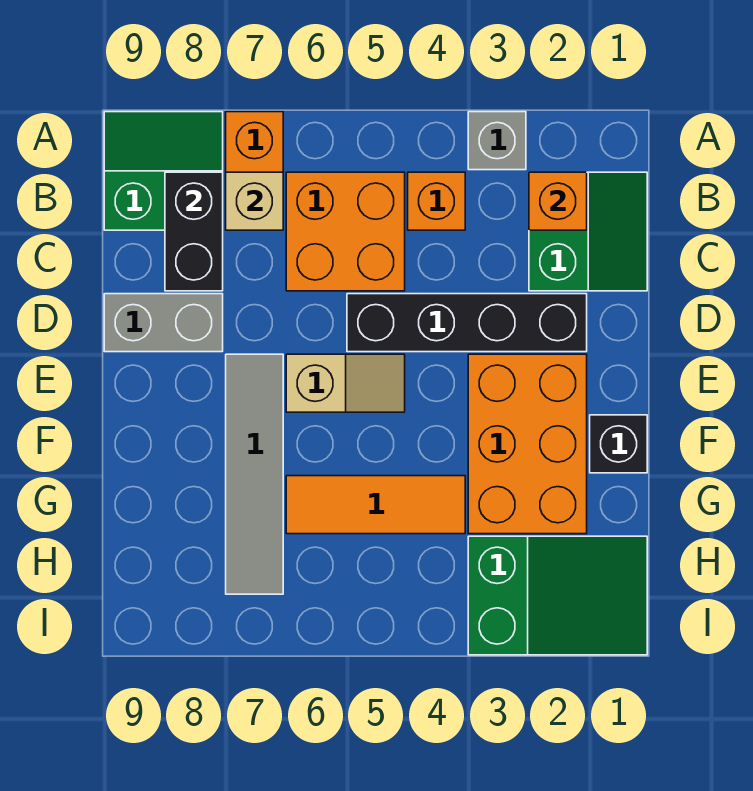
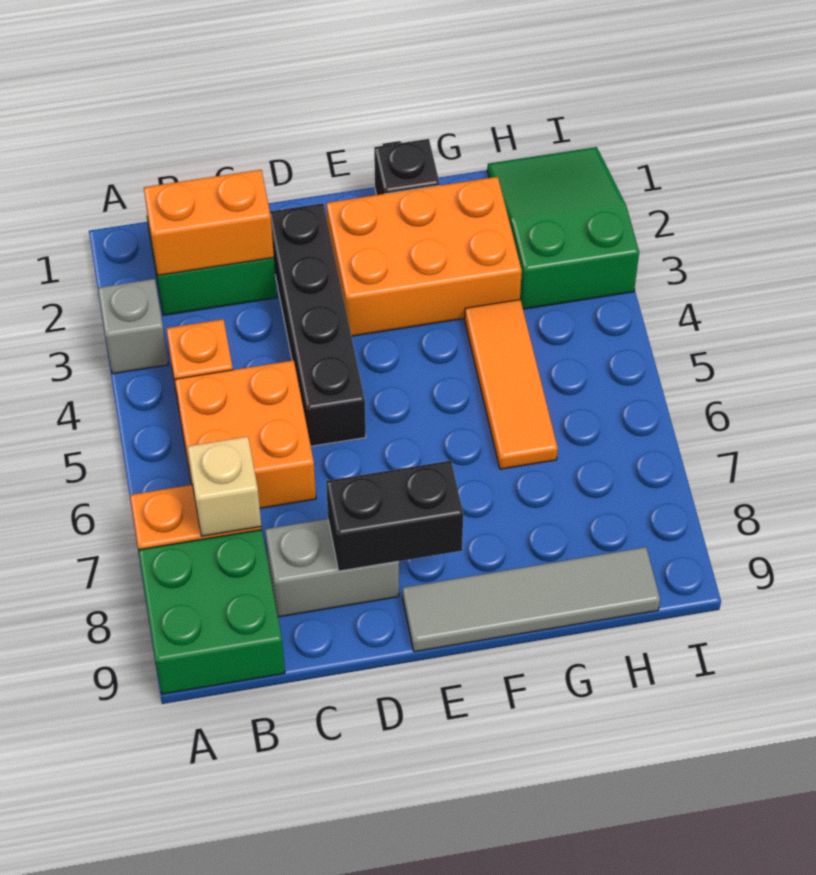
green 2x2 slope [104,112,223,230] -> green 2x2 brick [138,530,285,694]
orange 1x1 brick [529,172,587,230] -> orange 1x2 brick [144,170,274,276]
black 1x2 brick [165,172,223,291] -> black 1x2 brick moved to [326,461,463,571]
grey 1x2 brick [104,294,223,352] -> grey 1x2 brick turned to [265,519,399,617]
tan 1x2 slope [286,354,405,412] -> none
grey 1x4 tile [226,354,283,594] -> grey 1x4 tile moved to [403,547,660,652]

